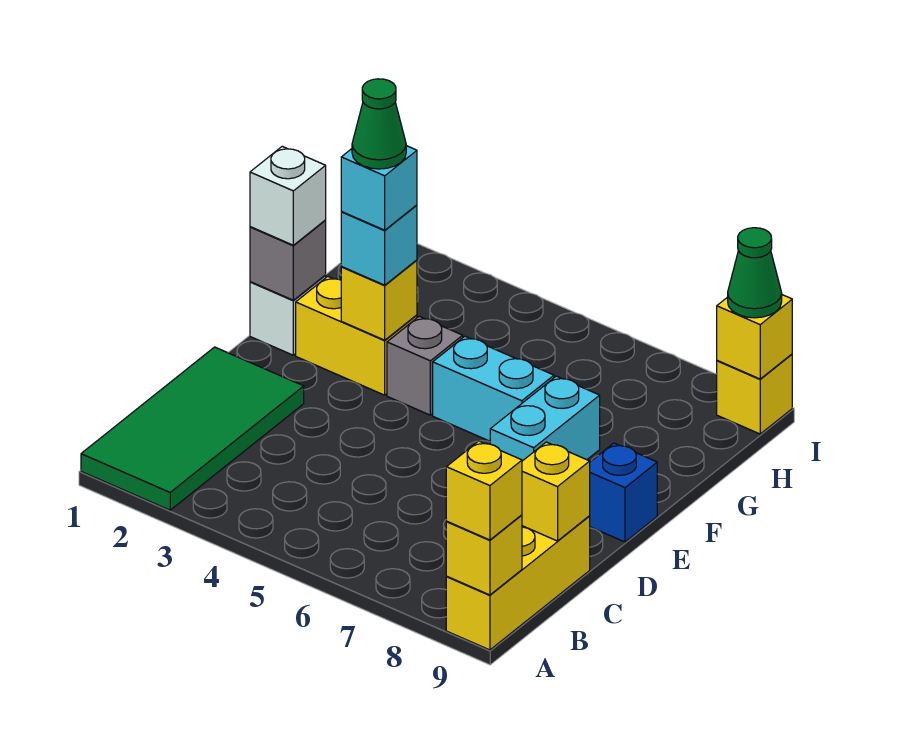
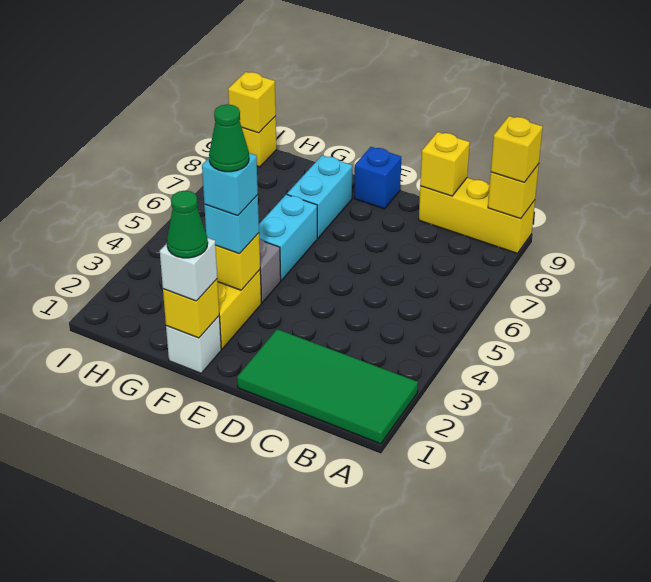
cyan 1x2 brick [490,376,600,461] -> cyan 1x2 brick turned to [287,155,352,238]
grey 1x1 brick [250,221,326,300] -> yellow 1x1 brick [163,279,219,338]
green 1x1 cone [728,228,782,318] -> green 1x1 cone moved to [167,191,208,258]

